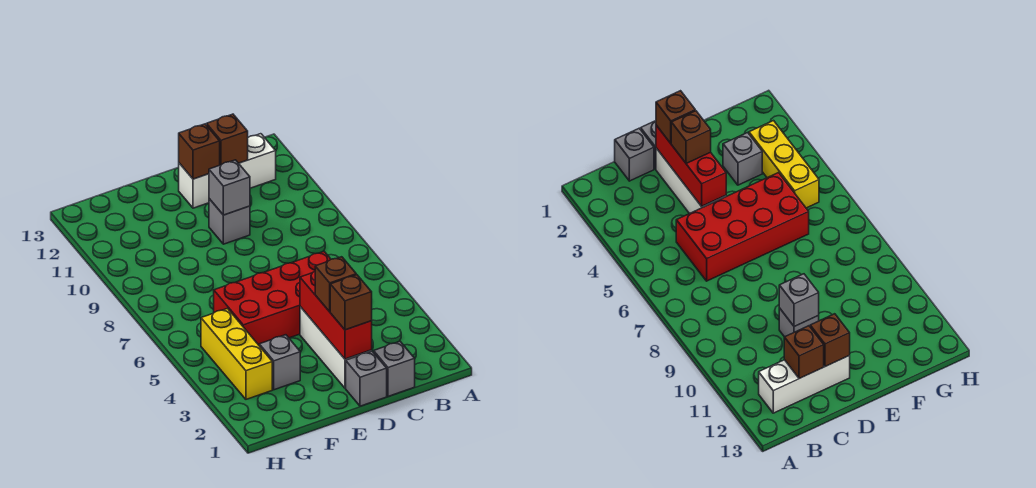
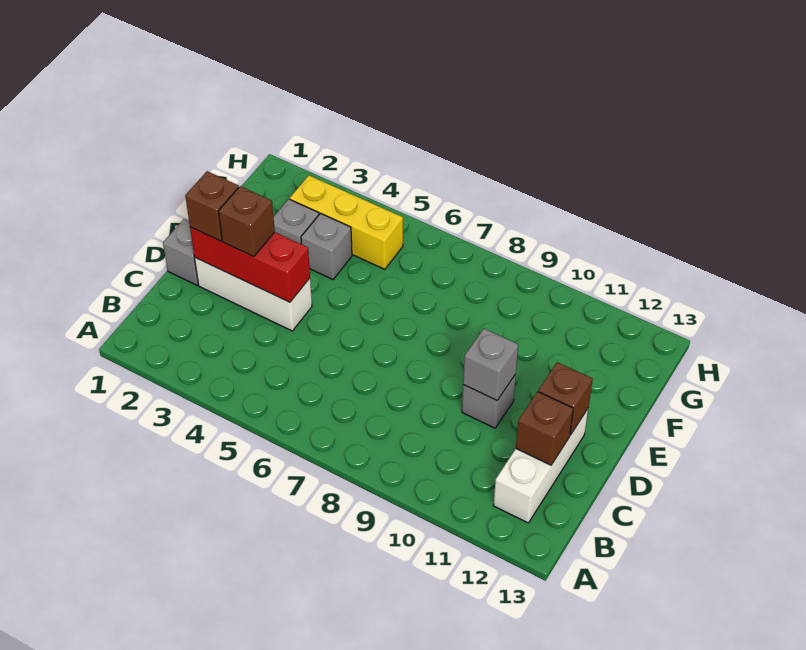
grey 1x1 brick [374,341,415,396] -> grey 1x1 brick moved to [301,213,352,279]
red 2x4 brick [214,252,331,345] -> none

